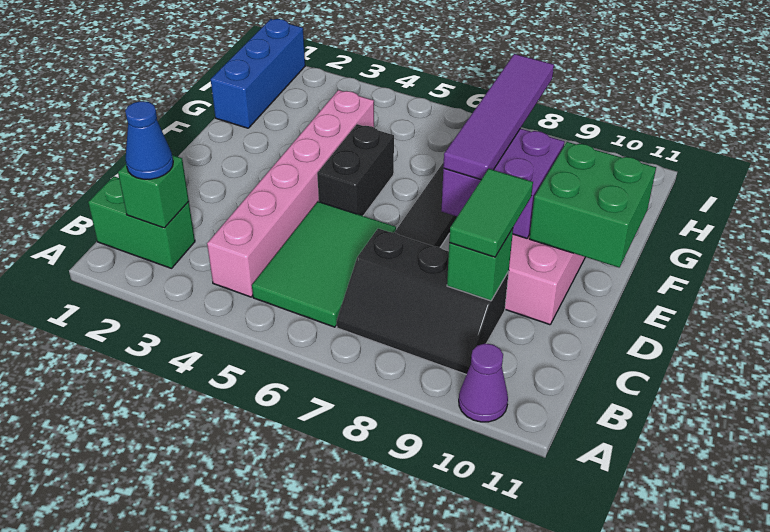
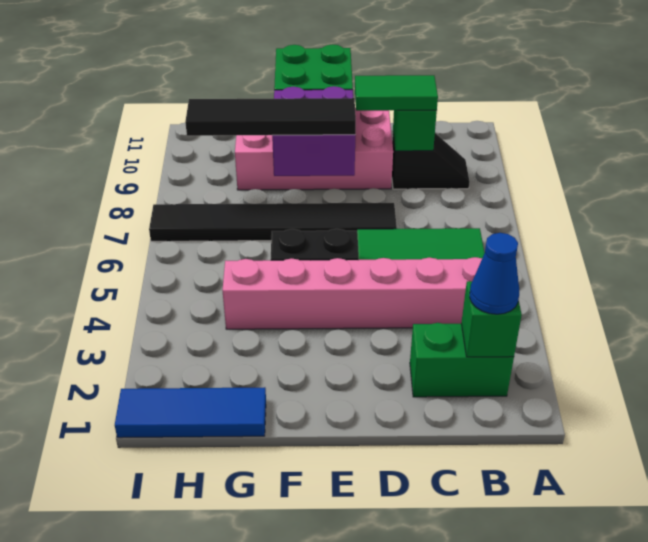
purple 1x1 cone [459,343,508,422] -> none
green 1x2 brick [88,176,195,268] -> green 1x2 brick turned to [410,323,514,397]
black 2x3 slope [337,228,509,374] -> black 1x2 slope [392,133,470,189]
purple 1x4 tile [443,54,554,179] -> black 1x4 tile [185,98,356,136]
blue 1x3 brick [211,19,305,128] -> blue 1x3 tile [115,387,266,438]

